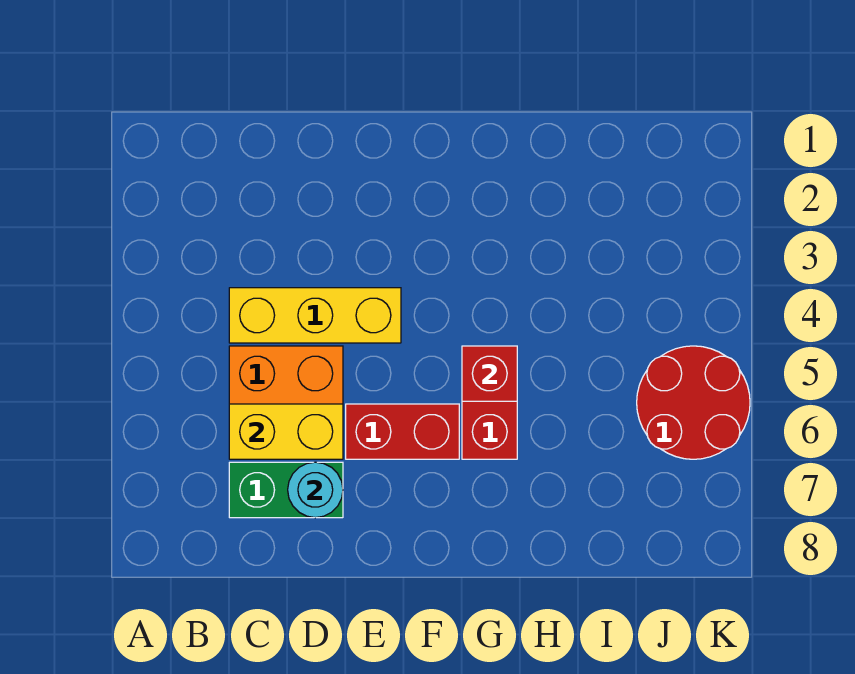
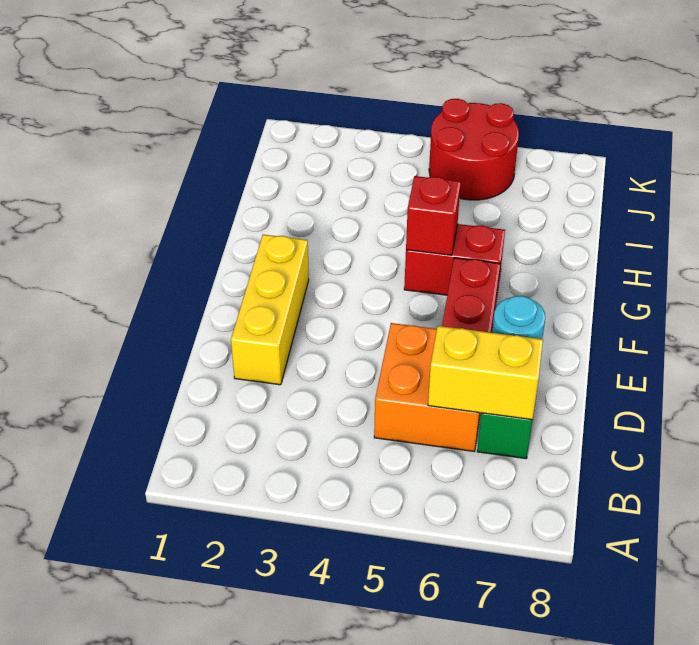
yellow 1x3 brick [229,288,401,343] -> yellow 1x3 brick moved to [231,235,309,385]
yellow 1x2 brick [229,404,343,459] -> yellow 1x2 brick turned to [428,326,543,420]

